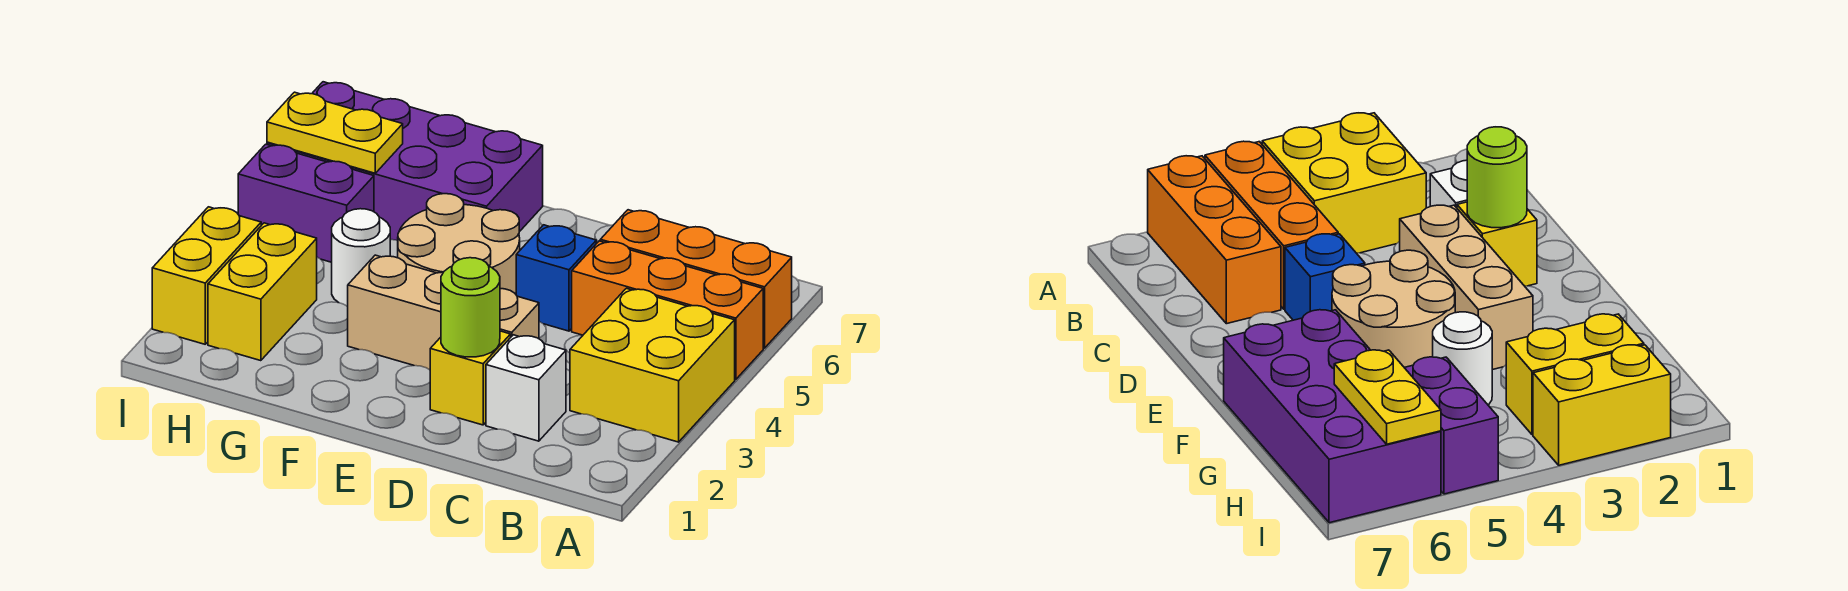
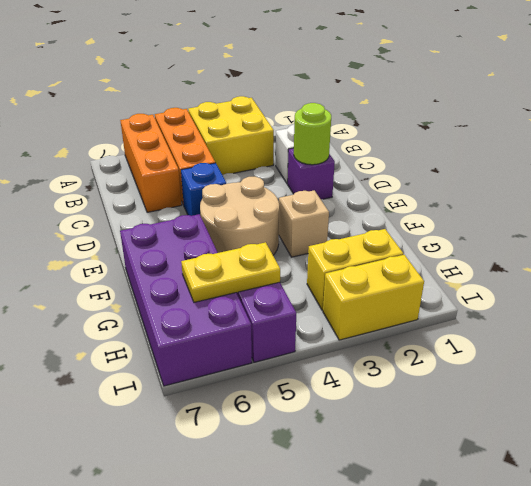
yellow 1x1 brick [430,331,511,425] -> purple 1x1 brick [288,148,335,199]
tan 1x3 brick [348,255,539,370] -> tan 1x1 brick [279,190,329,257]
white 1x1 round brick [332,209,390,307] -> none
yellow 1x2 plate [267,92,403,173] -> yellow 1x2 plate turned to [181,242,280,302]

